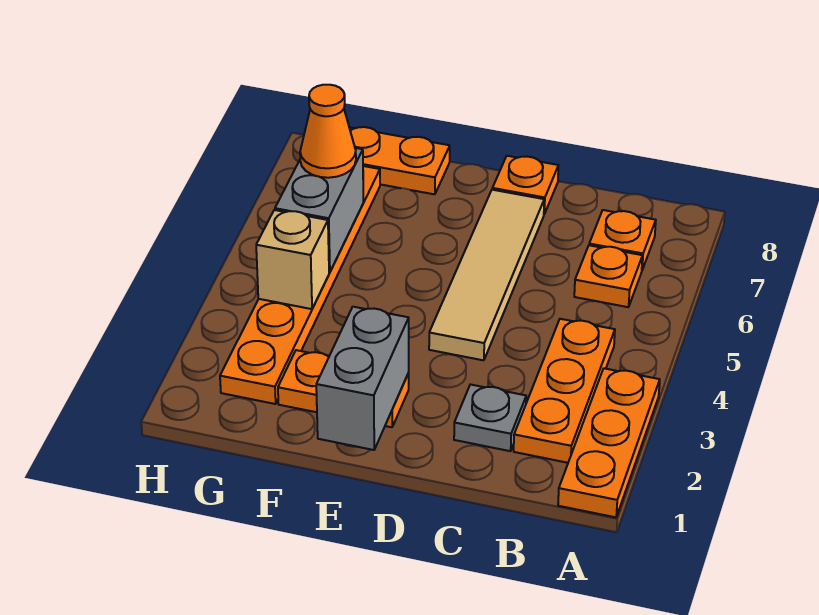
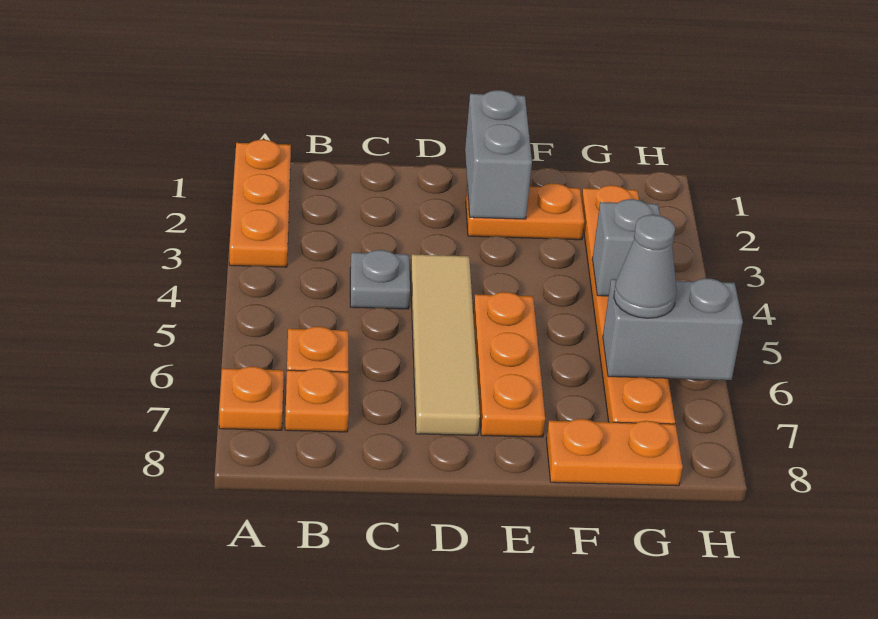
orange 1x3 plate [514,319,615,463] -> orange 1x3 plate moved to [473,292,545,437]
grey 1x1 plate [454,384,526,451] -> grey 1x1 plate moved to [350,250,410,309]
orange 1x1 plate [492,156,558,214] -> orange 1x1 plate moved to [219,367,284,430]
tan 1x1 brick [256,210,329,309] -> grey 1x1 brick [592,199,660,296]
grey 1x2 brick [275,148,363,272] -> grey 1x2 brick turned to [603,278,743,380]
orange 1x1 cone [300,85,356,178] -> grey 1x1 cone [614,215,677,318]

